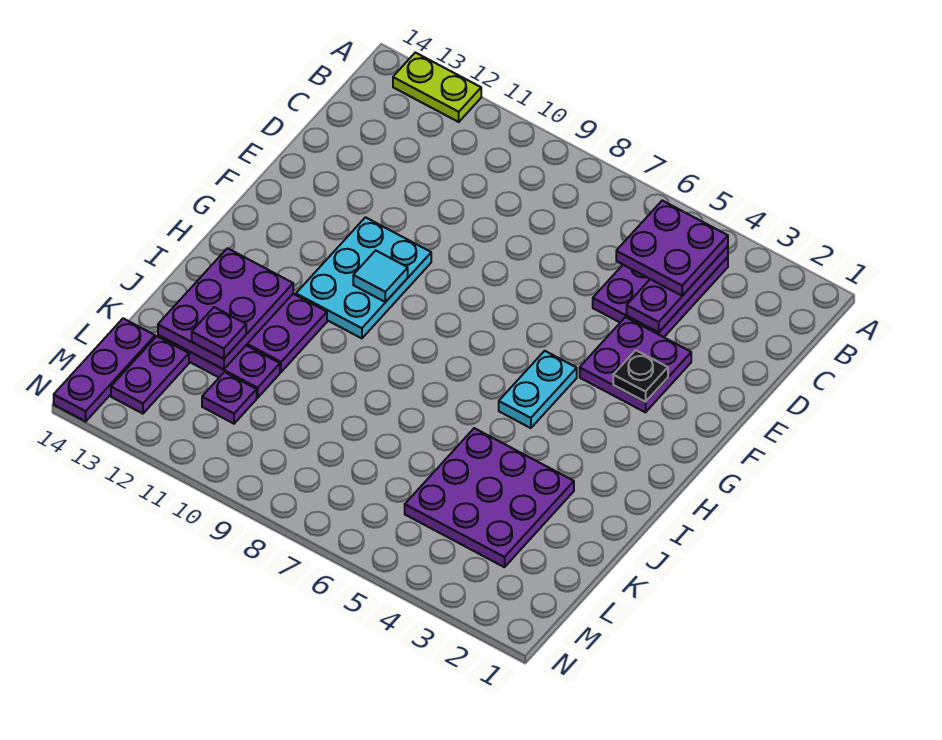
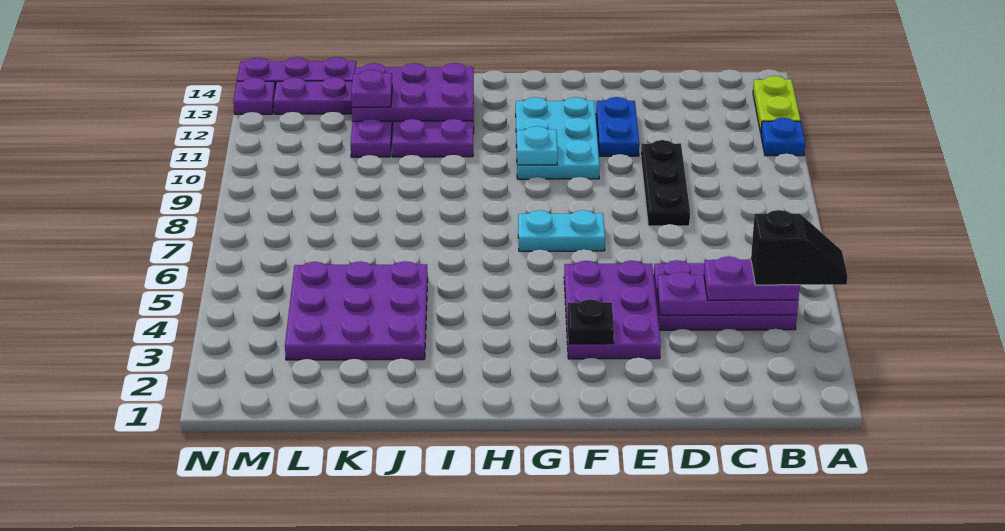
none -> black 1x2 slope [751,210,848,285]
none -> blue 1x1 plate [761,118,805,156]
purple 2x2 plate [616,201,728,296] -> purple 1x2 plate [704,257,800,300]
none -> black 1x3 plate [641,140,690,226]
purple 2x2 plate [580,317,691,412] -> purple 2x3 plate [564,260,661,359]
none -> blue 1x2 plate [596,97,639,156]
cyan 2x3 plate [296,217,431,338] -> cyan 2x3 plate turned to [516,97,600,179]
cyan 1x2 plate [499,351,577,428] -> cyan 1x2 plate moved to [518,210,605,251]
cyan 1x1 tile [353,250,408,302] -> cyan 1x1 plate [517,126,558,165]
purple 1x1 plate [202,372,257,424] -> purple 1x1 plate moved to [233,78,275,114]

